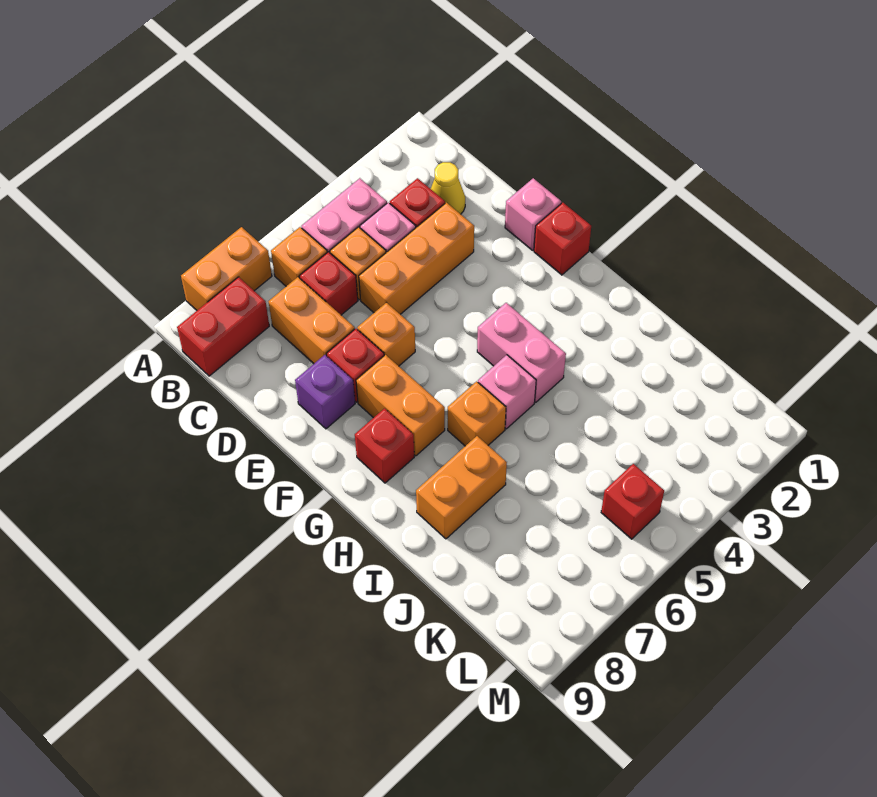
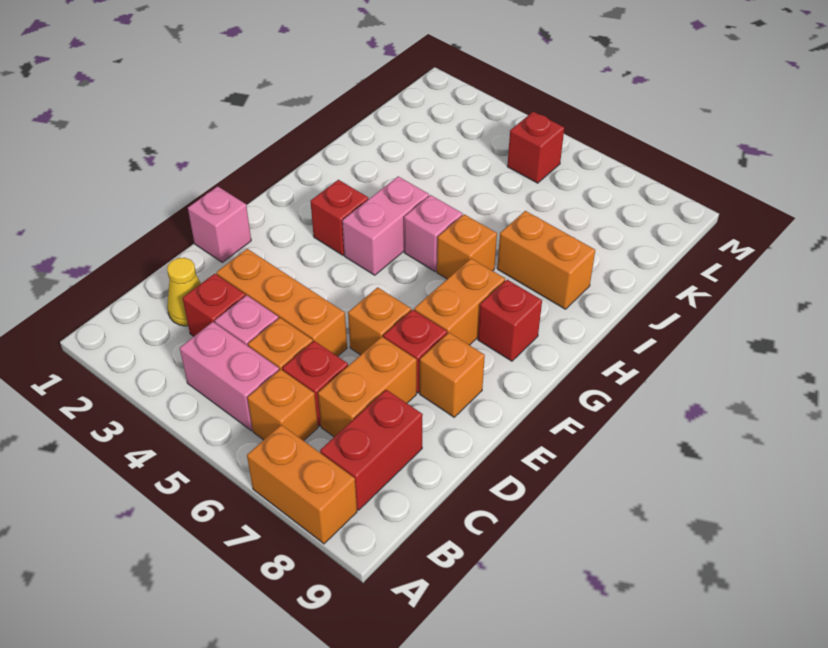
red 1x2 brick [177,277,269,376] -> red 1x2 brick turned to [320,390,423,510]
purple 1x1 brick [295,355,355,429] -> orange 1x1 brick [420,333,485,417]
red 1x1 brick [534,203,591,275] -> red 1x1 brick moved to [311,180,369,255]

